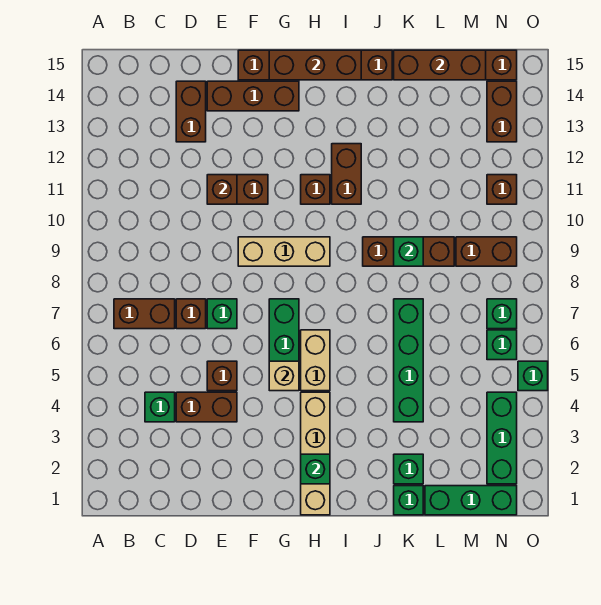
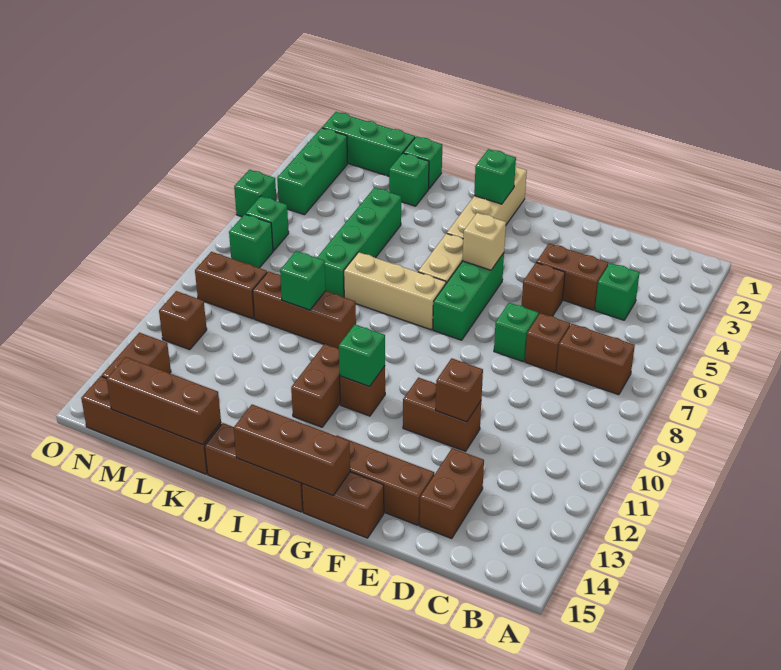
tan 1x3 brick [238,237,330,266] -> tan 1x3 brick moved to [344,252,446,330]
none -> green 1x1 brick [339,325,385,387]

